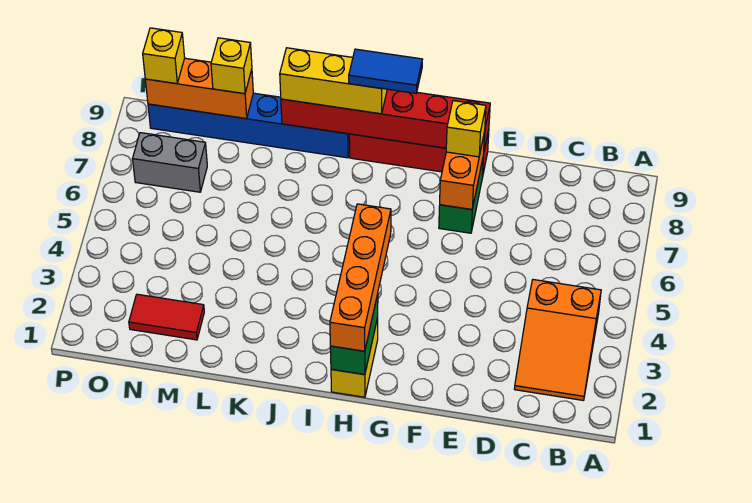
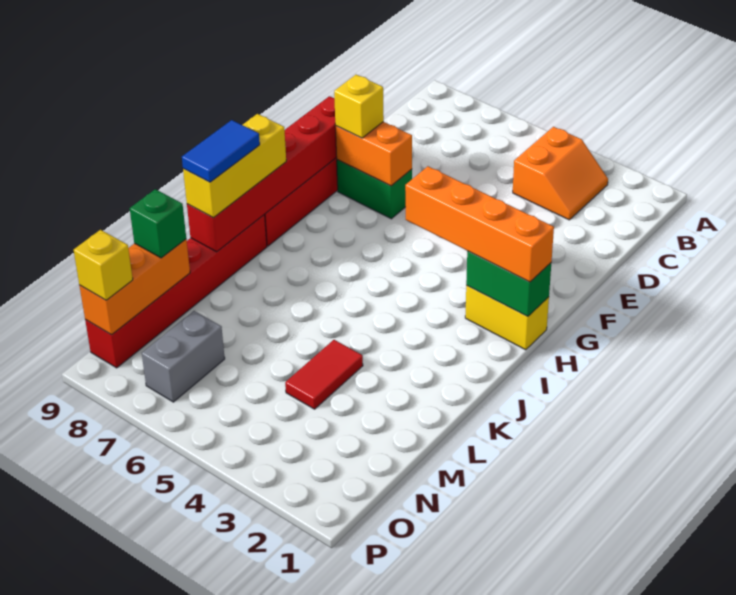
orange 2x3 slope [515,280,601,400] -> orange 2x2 slope [513,127,608,220]
blue 1x2 tile [349,49,422,93] -> blue 1x2 tile moved to [182,120,260,182]
blue 1x6 brick [148,93,350,158] -> red 1x6 brick [85,215,267,368]
red 1x2 tile [129,294,204,340] -> red 1x2 tile moved to [285,340,363,409]
yellow 1x1 brick [211,38,252,94] -> green 1x1 brick [130,189,186,258]

